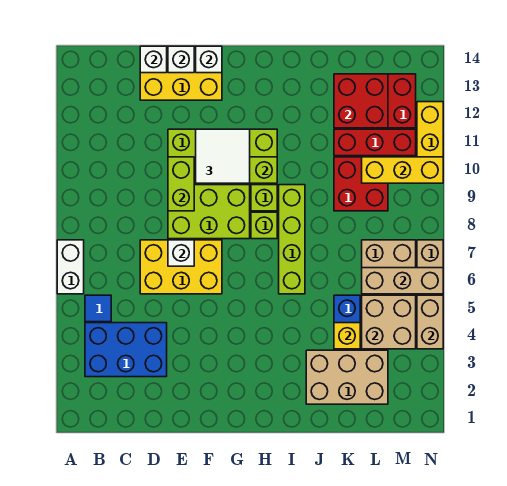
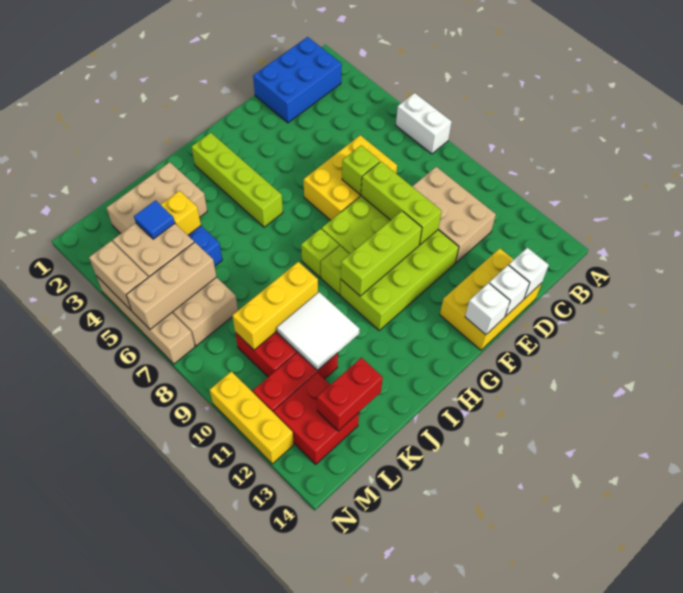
blue 2x3 brick [85,323,167,377] -> blue 2x3 brick moved to [253,37,342,123]
blue 1x1 tile [85,295,111,322] -> blue 1x1 tile moved to [134,200,175,239]
none -> tan 2x3 brick [412,167,496,263]
white 1x1 brick [168,240,194,266] -> lime 1x1 brick [342,145,380,195]
lime 1x2 brick [168,157,194,211] -> lime 1x3 brick [361,162,442,245]
white 2x2 tile [196,129,250,183] -> white 2x2 tile moved to [277,292,360,370]
lime 1x4 brick [279,185,305,294] -> lime 1x4 brick moved to [192,133,283,227]
red 2x2 brick [334,74,388,128] -> red 1x2 brick [317,358,383,431]
yellow 1x3 brick [362,157,443,183] -> yellow 1x3 brick moved to [232,262,318,350]

